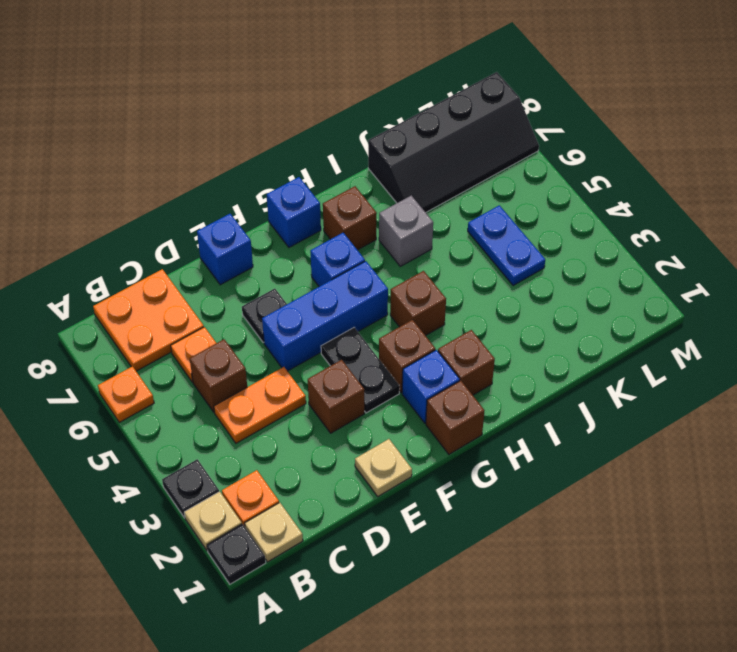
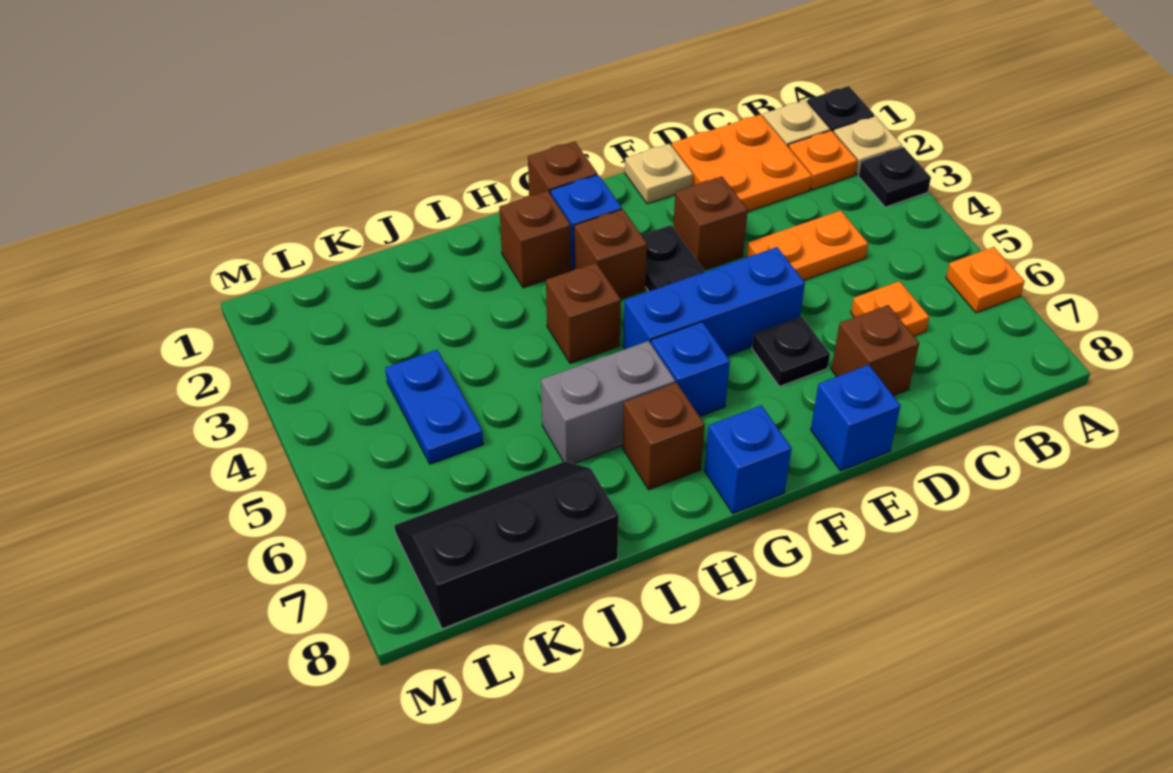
orange 2x2 plate [93,269,204,371] -> orange 2x2 plate moved to [672,114,812,212]
brown 1x1 brick [190,339,247,412] -> brown 1x1 brick moved to [831,305,919,395]
grey 1x1 brick [379,195,433,266] -> grey 1x2 brick [541,341,675,464]
black 2x4 slope [368,72,539,212] -> black 2x3 slope [394,462,619,629]

